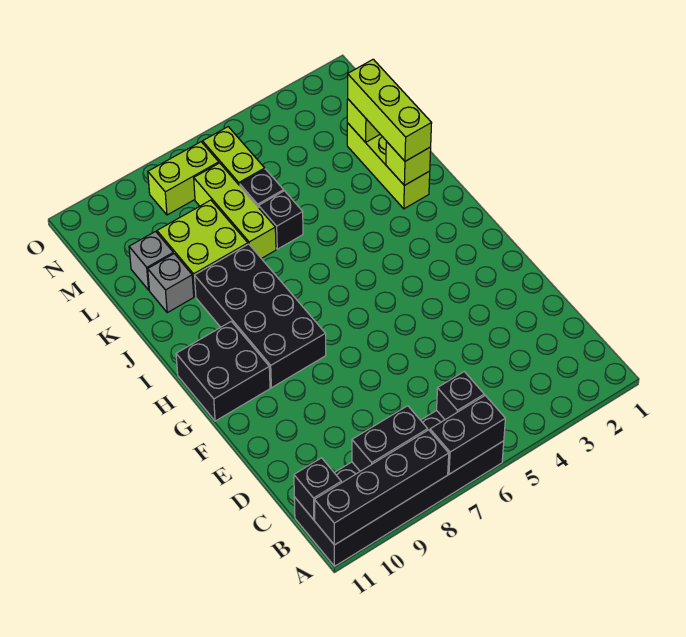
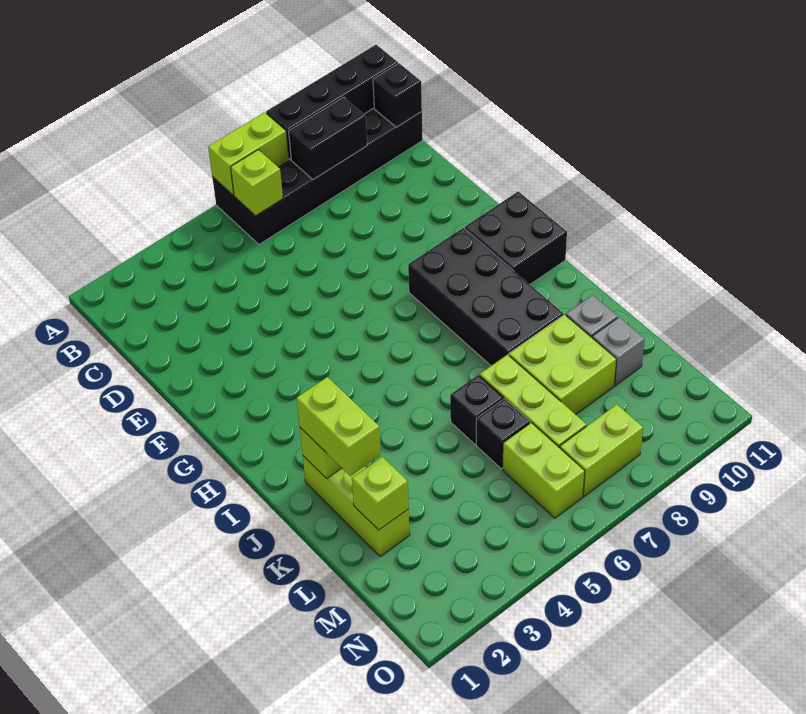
black 1x2 brick [430,396,505,474] -> lime 1x2 brick [208,112,289,195]
black 1x1 brick [437,372,484,420] -> lime 1x1 brick [231,150,283,216]
lime 1x3 brick [348,59,432,161] -> lime 1x2 brick [297,377,381,476]

